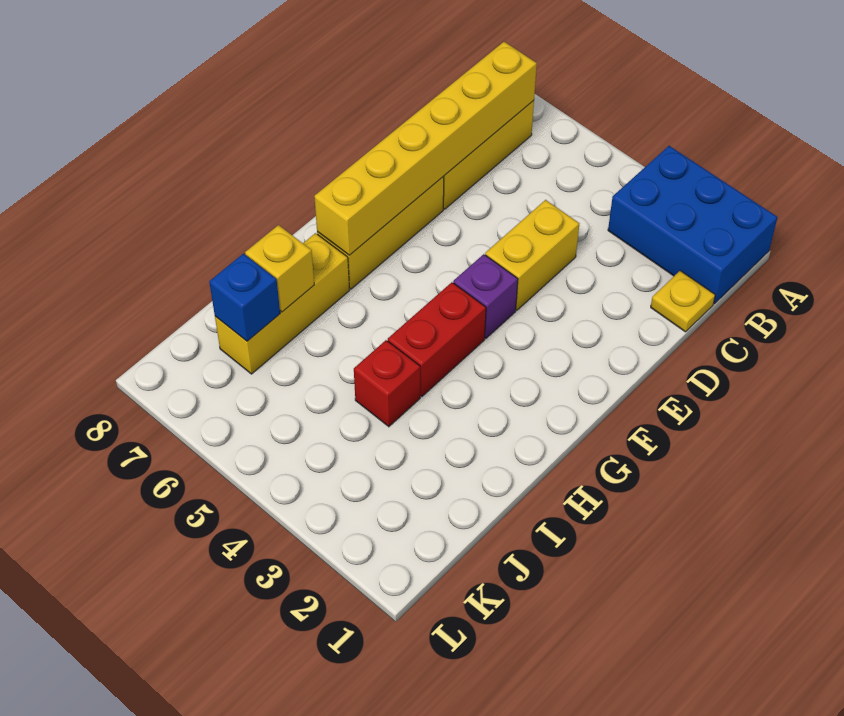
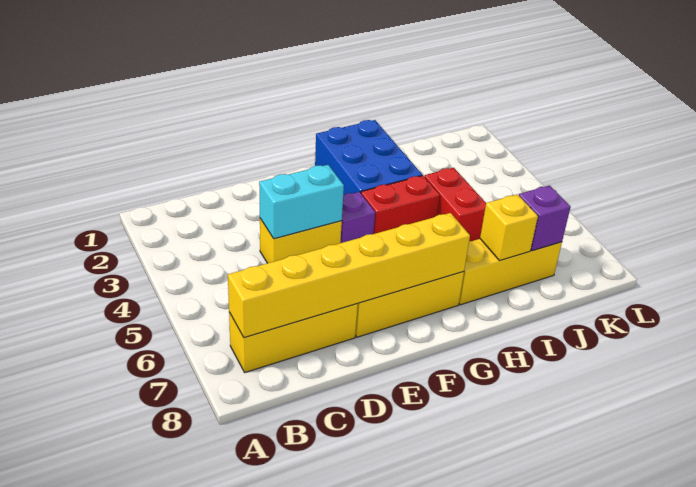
blue 2x3 brick [608,146,778,304] -> blue 2x3 brick moved to [315,120,422,195]
yellow 1x1 plate [651,271,715,332] -> none
none -> cyan 1x2 brick [259,165,344,239]
red 1x1 brick [354,340,420,427] -> red 1x2 brick [424,168,486,241]
blue 1x1 brick [209,254,280,341] -> purple 1x1 brick [519,186,570,251]

